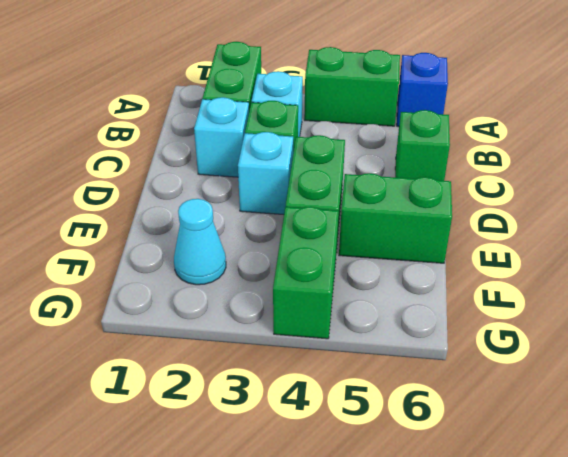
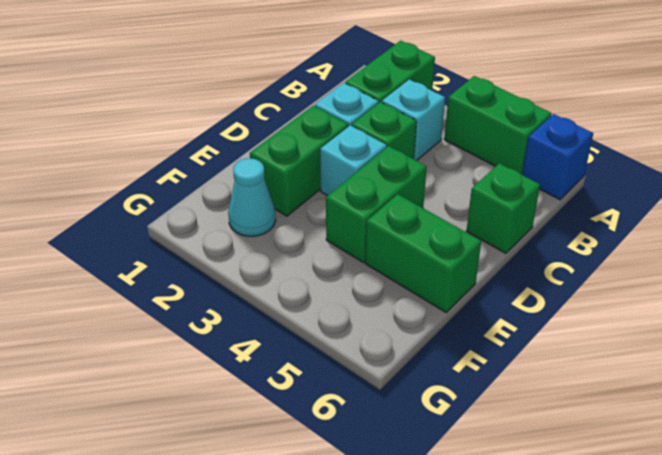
green 1x2 brick [273,207,339,339] -> green 1x2 brick moved to [250,106,348,216]

